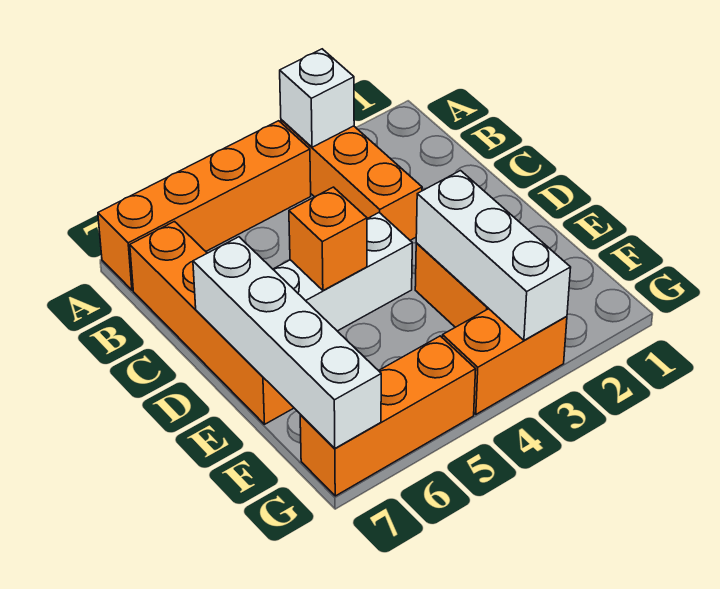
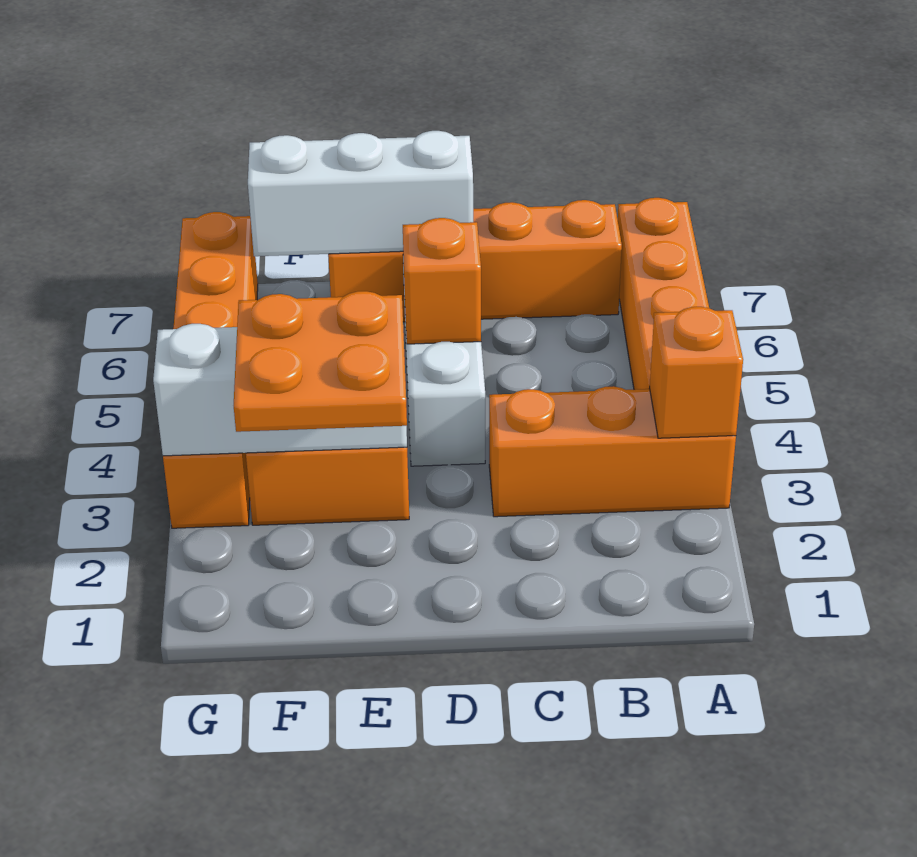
white 1x1 brick [280,49,354,147] -> orange 1x1 brick [650,307,743,438]
white 1x4 brick [193,237,381,448] -> white 1x3 brick [248,131,473,256]
none -> orange 2x2 plate [234,291,407,432]

